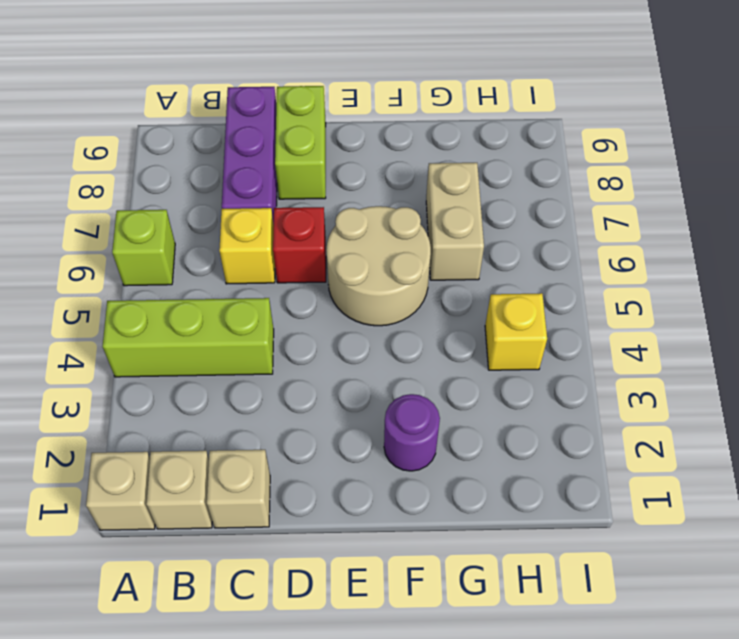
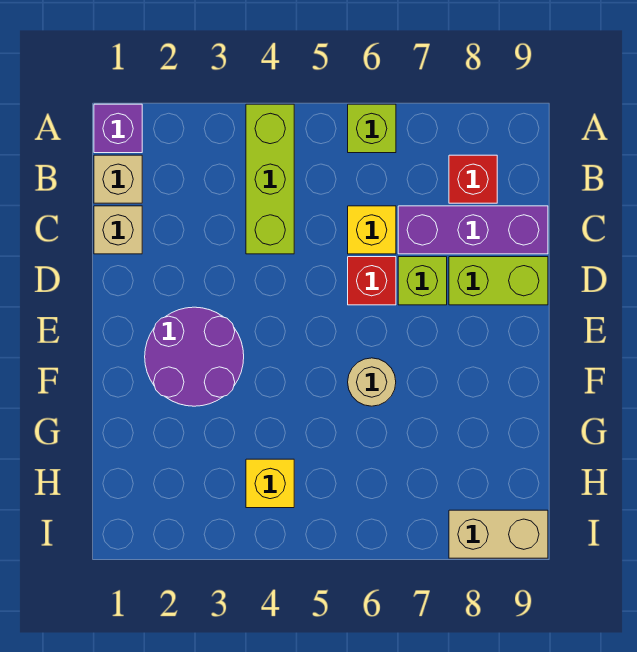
tan 1x1 brick [86,452,155,530] -> purple 1x1 brick [94,104,142,153]
none -> red 1x1 brick [449,155,497,203]
none -> lime 1x1 brick [398,257,447,305]
tan 2x2 round brick [326,206,431,326] -> tan 1x1 round brick [348,358,396,406]
purple 1x1 round brick [384,394,440,471] -> purple 2x2 round brick [145,307,244,406]
tan 1x2 brick [426,163,484,280] -> tan 1x2 brick moved to [449,510,548,558]

